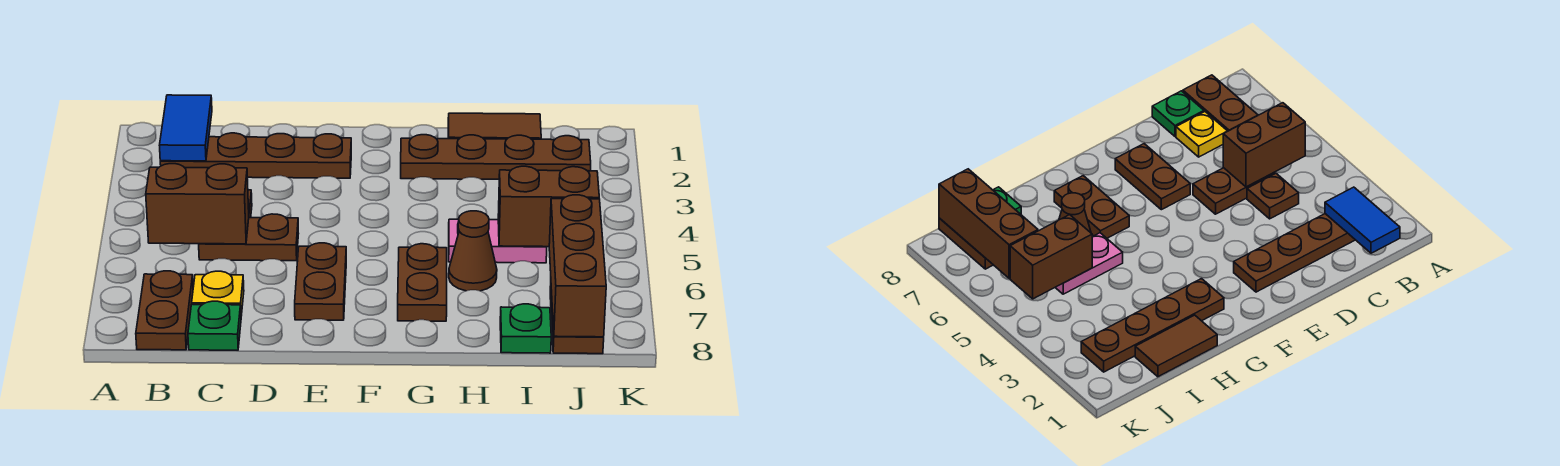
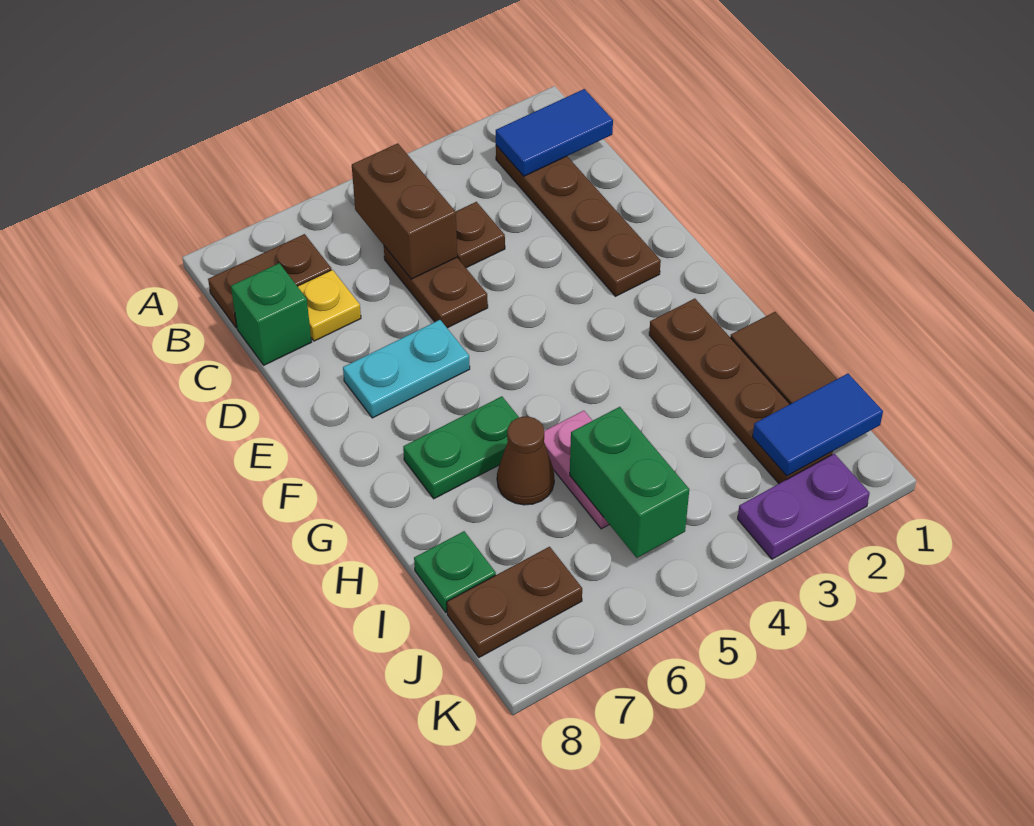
green 1x1 plate [188,301,241,350] -> green 1x1 brick [231,263,311,365]
brown 1x2 plate [295,243,346,320] -> cyan 1x2 plate [343,320,470,418]
brown 1x2 plate [398,244,447,321] -> green 1x2 plate [403,396,519,499]
brown 1x2 brick [498,166,599,247] -> green 1x2 brick [570,407,689,558]
none -> blue 1x2 tile [753,374,883,476]
brown 1x3 brick [549,195,606,337] -> none
none -> purple 1x2 plate [738,454,870,559]

